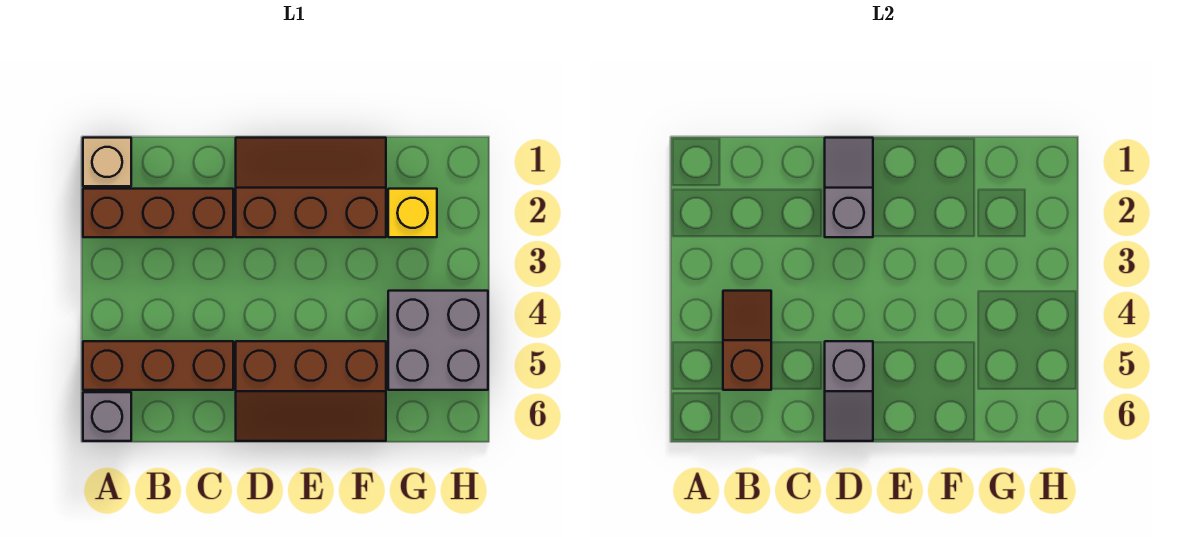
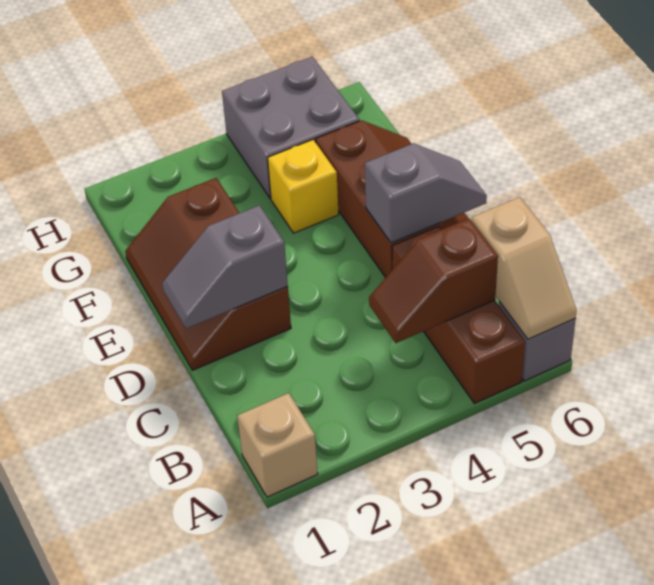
brown 1x3 brick [83,189,233,237] -> none
none -> tan 1x2 slope [472,197,577,339]
yellow 1x1 brick [388,189,437,237] -> yellow 1x1 brick moved to [268,140,339,233]

